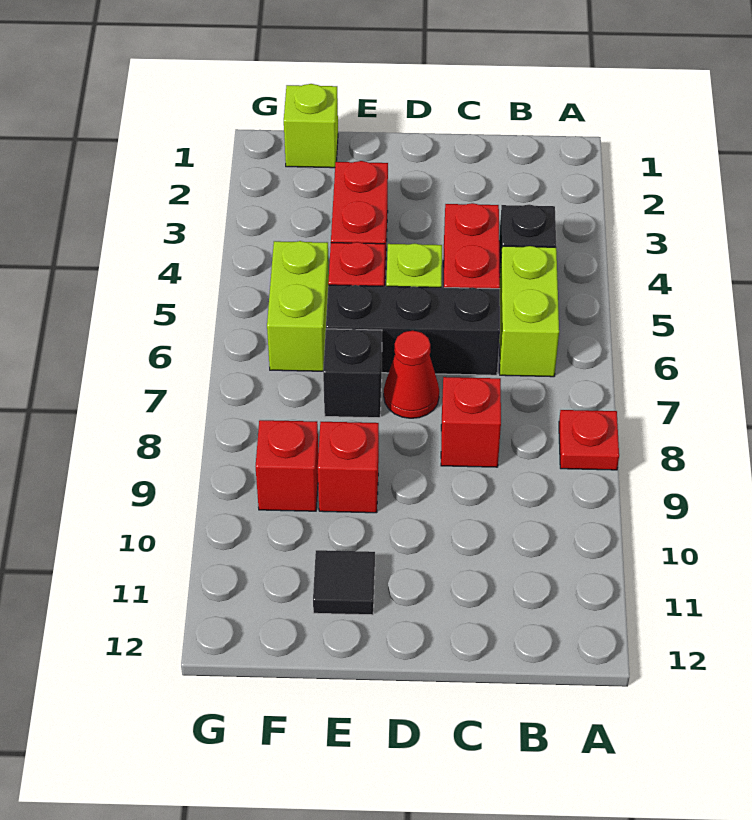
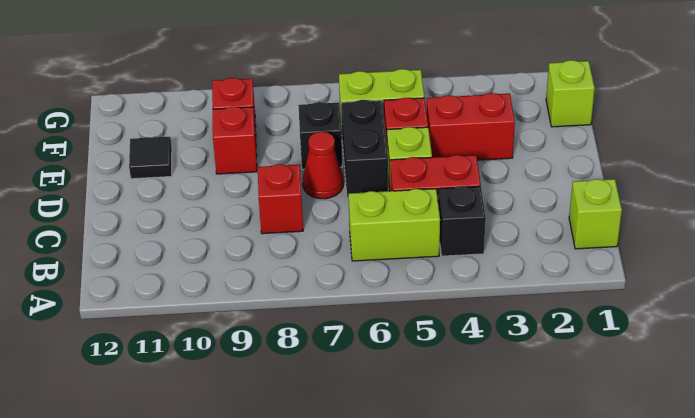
red 1x1 plate [559,410,619,470] -> none
none -> lime 1x1 brick [569,179,622,249]
black 1x3 brick [326,285,500,375] -> black 1x2 brick [341,100,388,198]

